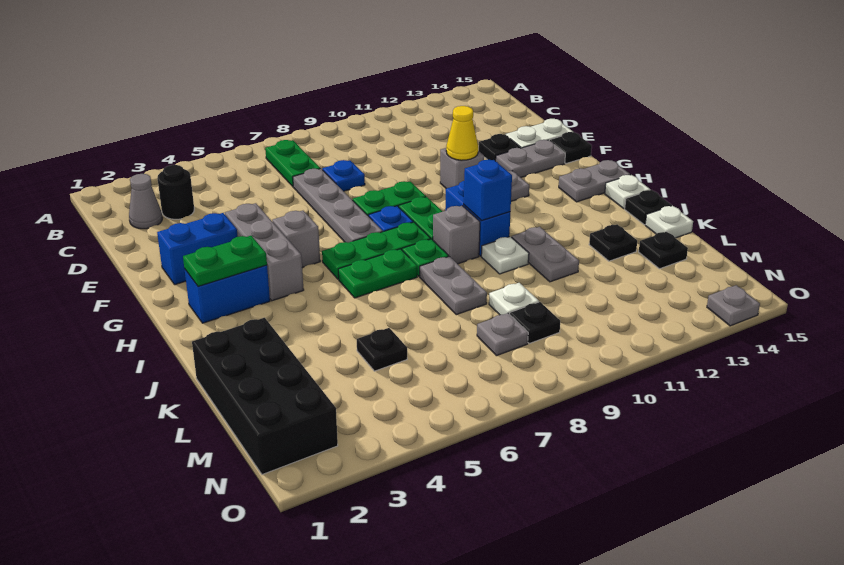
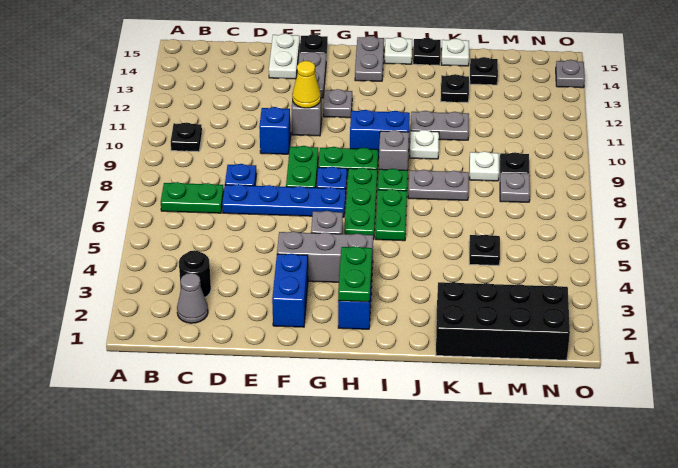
grey 1x4 plate [293,169,383,243] -> blue 1x4 plate [222,184,346,217]
black 1x1 plate [478,134,521,161] -> black 1x1 plate moved to [171,122,202,152]
blue 1x1 brick [464,160,512,221] -> blue 1x1 brick moved to [259,107,291,154]

